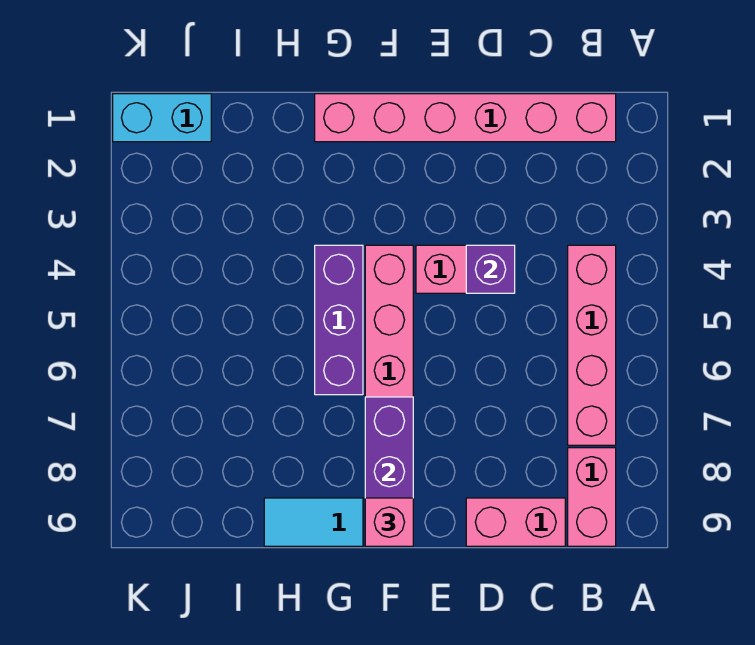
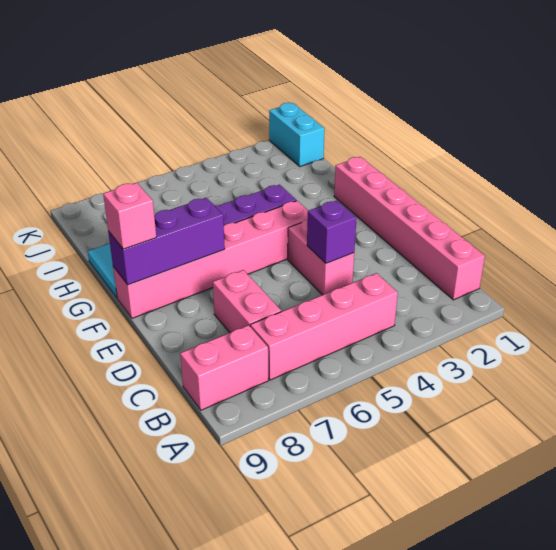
pink 1x2 brick [466,498,565,546] -> pink 1x2 brick moved to [213,270,281,333]

